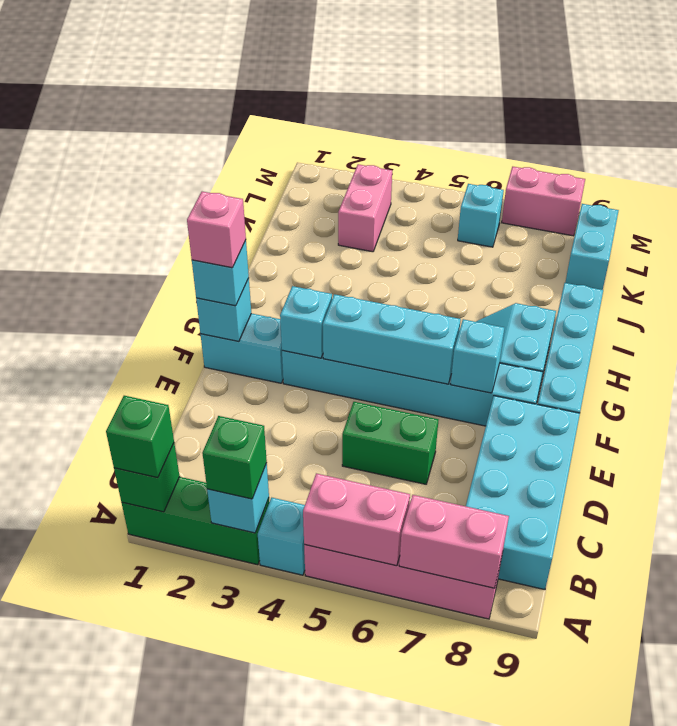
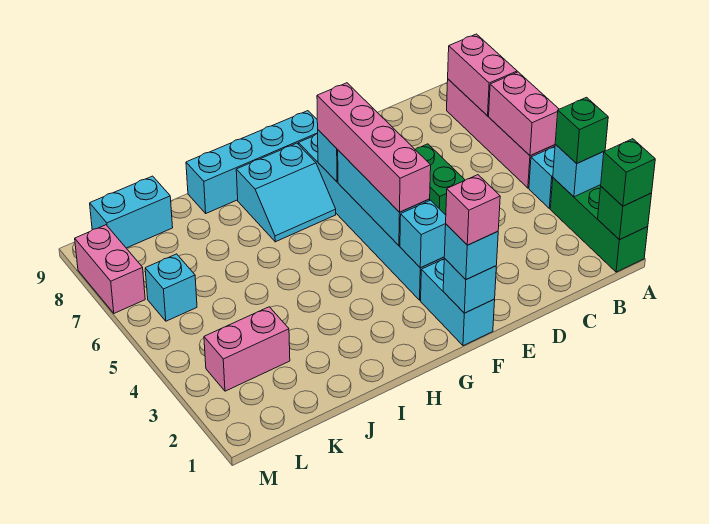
cyan 2x4 brick [466,396,580,590] -> none
none -> pink 1x4 brick [317,83,431,212]

